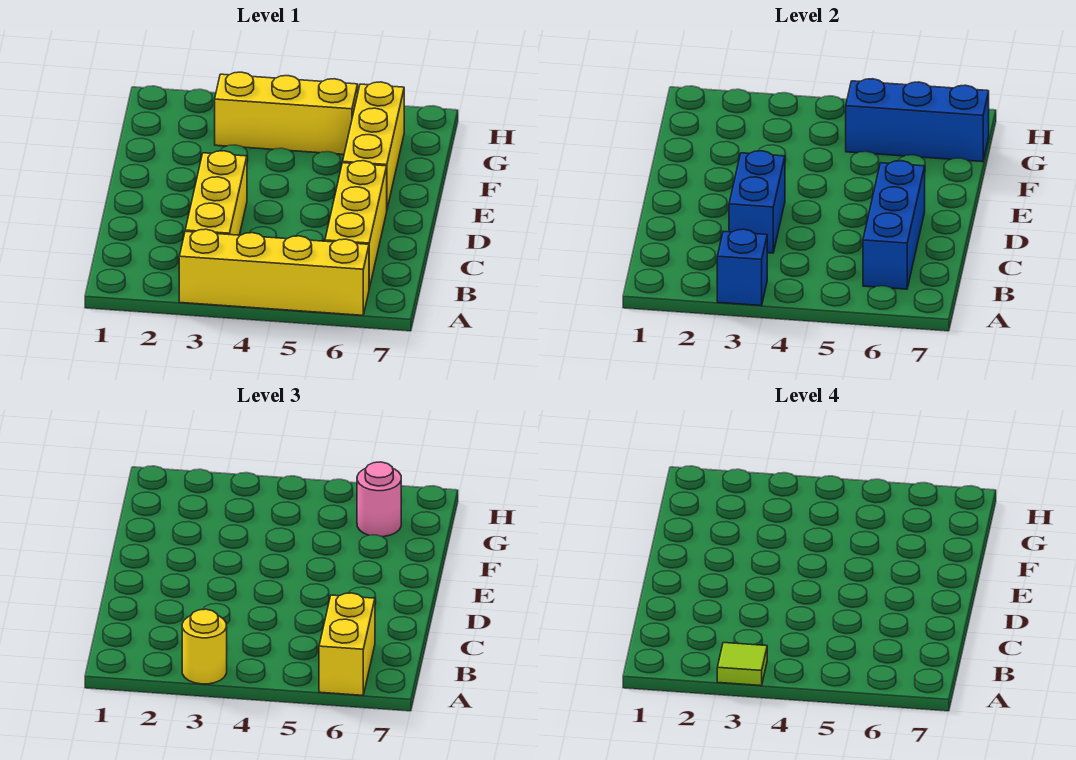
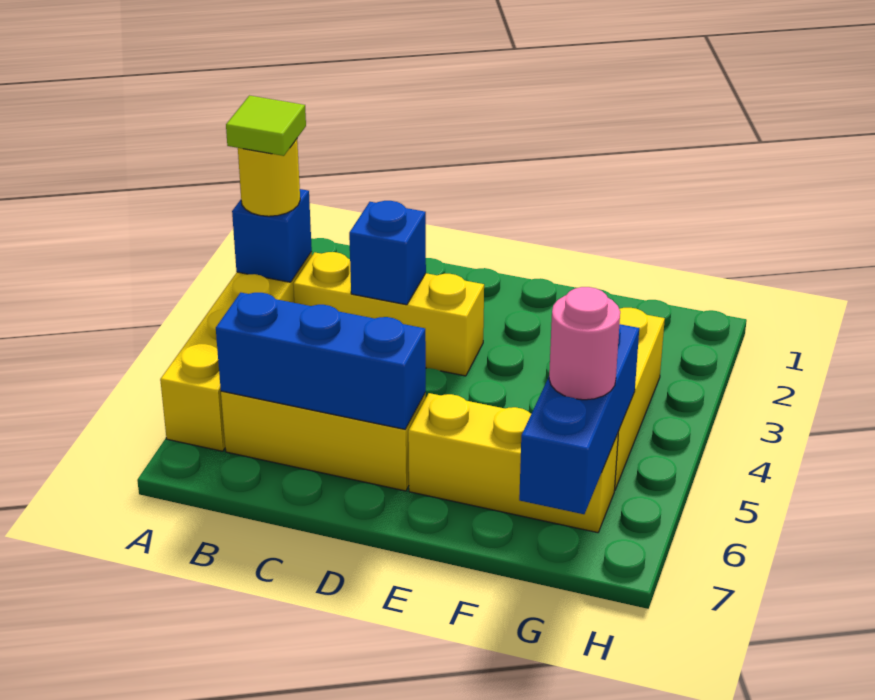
yellow 1x2 brick [319,593,375,695] -> none
blue 1x2 brick [729,151,785,253] -> blue 1x1 brick [349,201,426,305]

